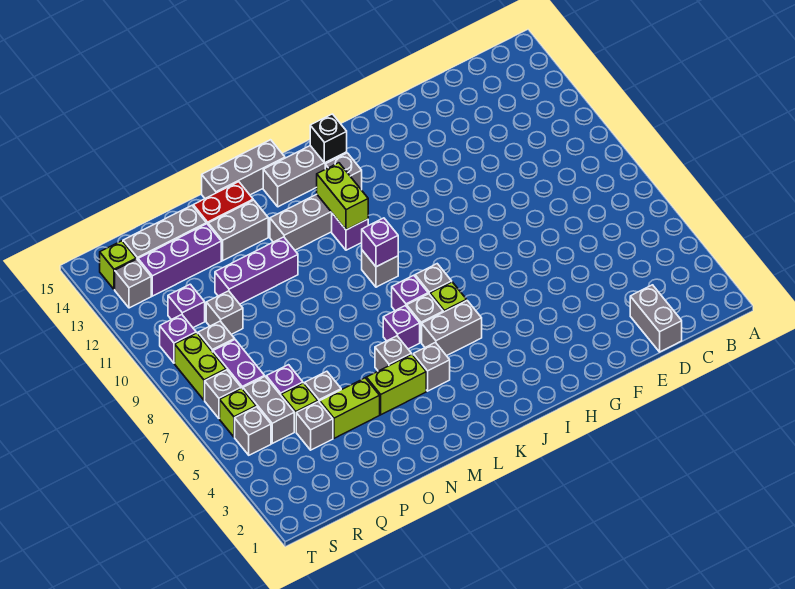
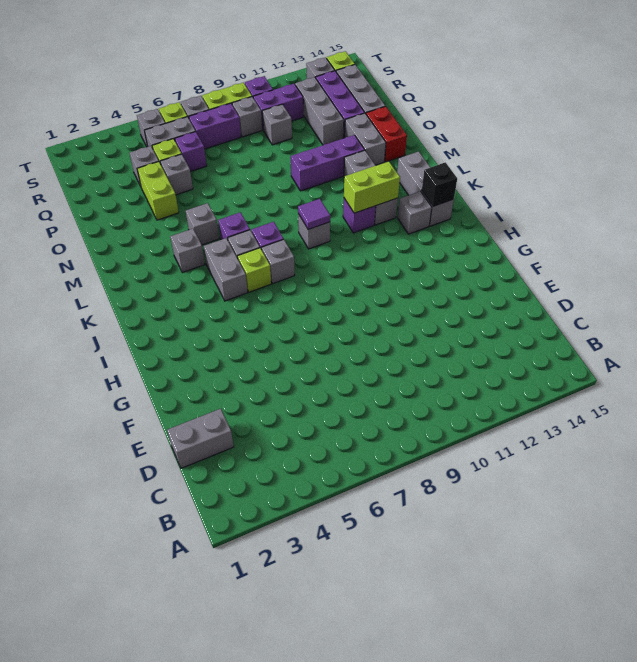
purple 1x1 brick [362,218,398,267] -> purple 1x1 tile [298,199,330,229]
grey 1x3 brick [202,140,285,198] -> grey 1x3 brick moved to [295,77,344,145]
lime 1x2 brick [366,354,426,415] -> none
purple 1x3 brick [215,237,298,304] -> purple 1x3 brick turned to [291,135,364,191]
purple 1x1 brick [168,284,205,328] -> purple 1x2 brick [253,84,303,130]

